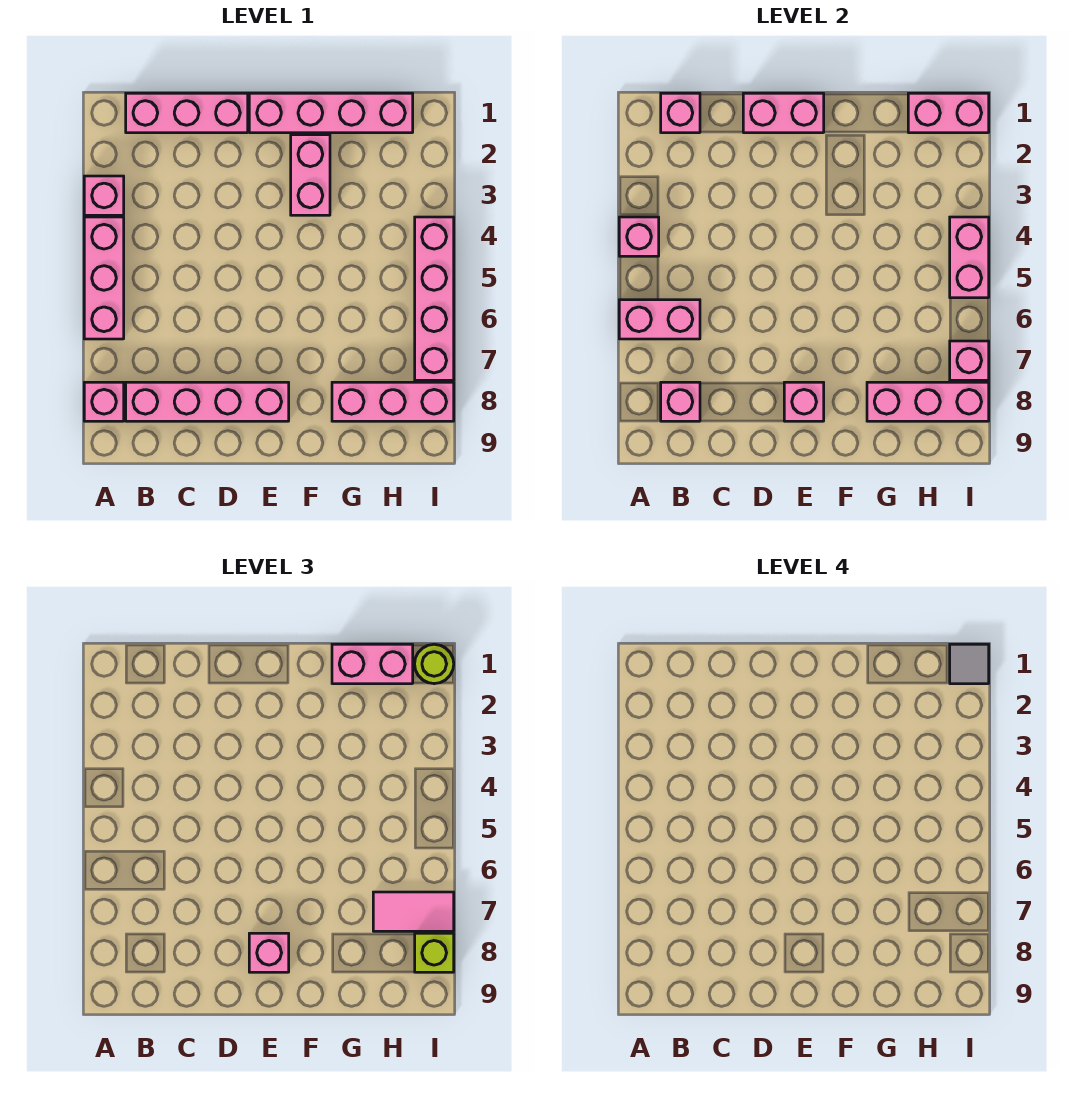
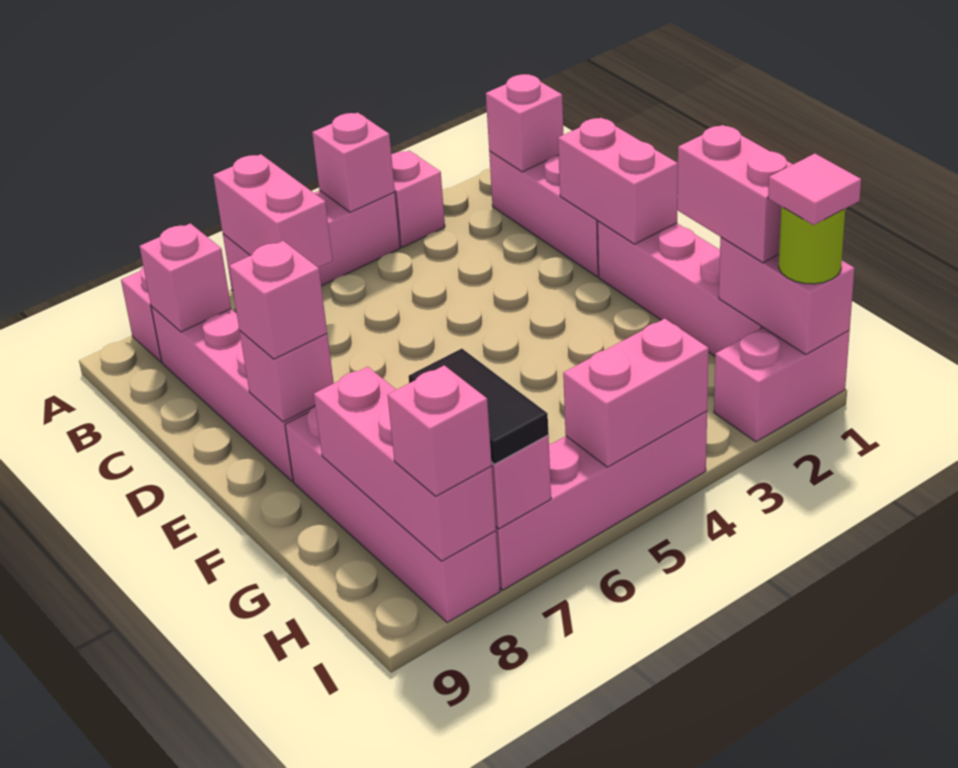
pink 1x2 brick [291,135,330,215] -> pink 1x2 brick moved to [714,328,850,442]
pink 1x3 brick [332,382,454,421] -> pink 1x4 brick [285,407,500,623]
pink 1x2 tile [373,892,454,931] -> black 1x2 tile [409,349,548,464]
grey 1x1 tile [950,644,989,684] -> pink 1x1 tile [768,154,861,225]
lime 1x1 brick [415,933,454,972] -> pink 1x1 brick [387,365,492,496]

